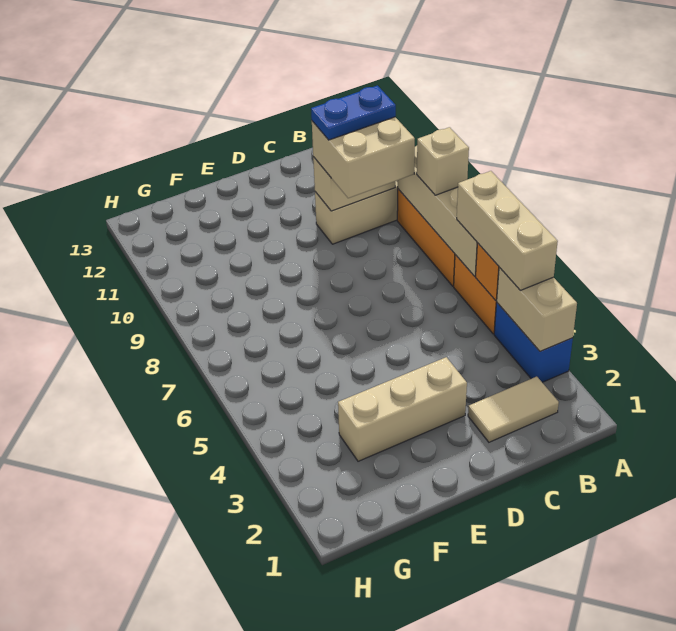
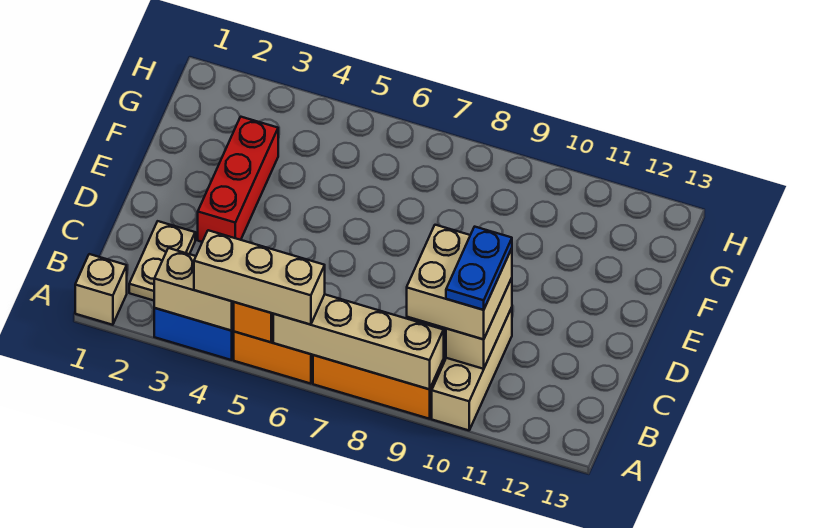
tan 1x1 brick [417,127,469,195] -> tan 1x1 brick moved to [75,254,127,325]
tan 1x2 tile [468,377,559,442] -> tan 1x2 plate [129,221,195,301]
tan 1x3 brick [338,357,467,461] -> red 1x3 brick [198,117,278,242]

